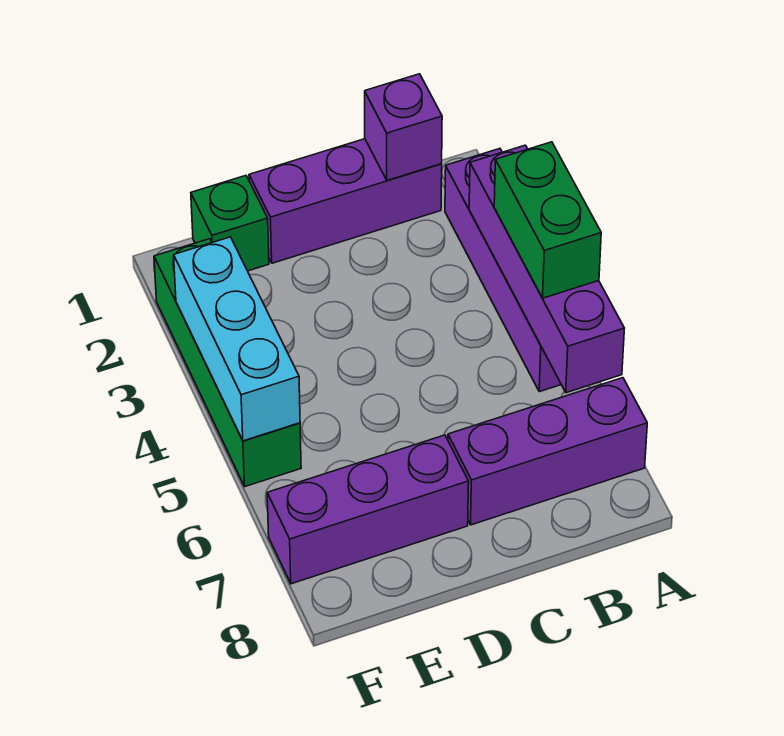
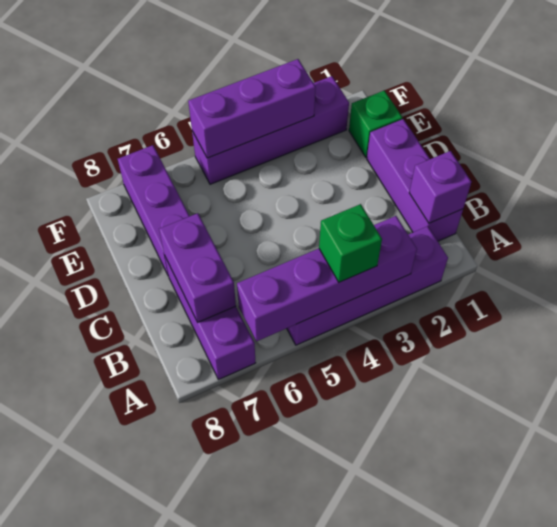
green 1x2 brick [494,142,601,298] -> green 1x1 brick [319,204,382,282]
none -> purple 1x2 brick [159,213,236,322]
green 1x4 brick [154,239,301,486] -> purple 1x4 brick [192,76,349,184]
cyan 1x3 brick [174,237,300,441] -> purple 1x3 brick [188,59,316,158]

